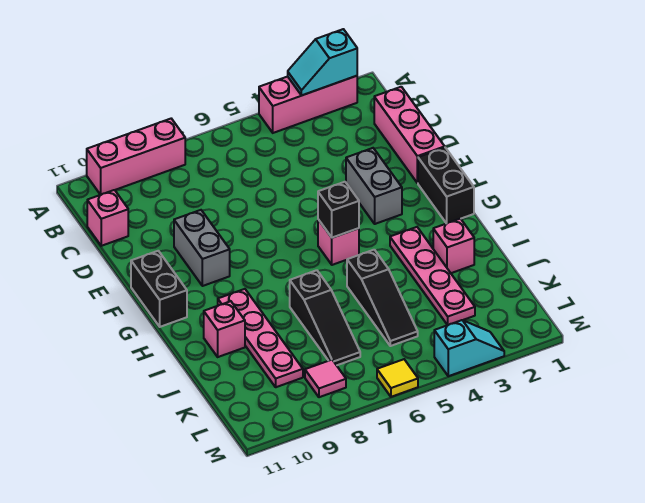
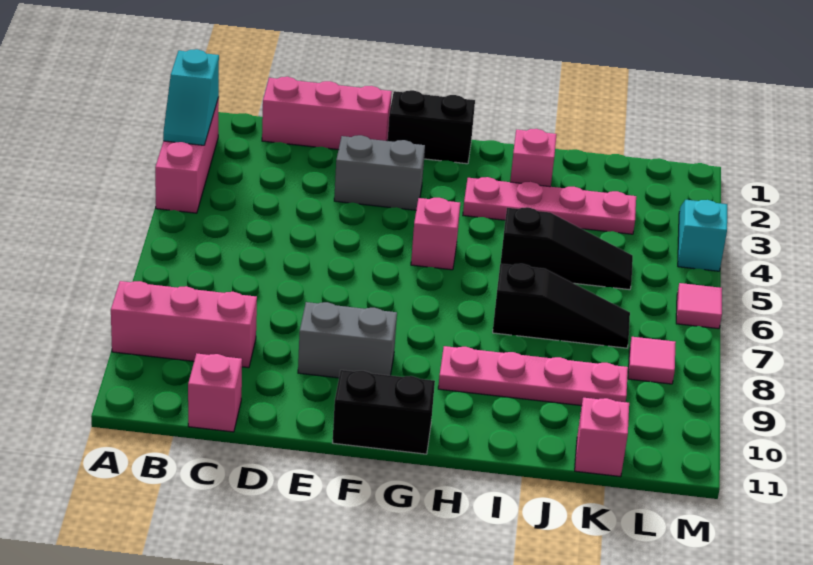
pink 1x3 brick [87,119,185,195] -> pink 1x3 brick turned to [111,281,257,368]
black 1x1 brick [318,182,359,238] -> none
pink 1x1 brick [204,301,245,357] -> pink 1x1 brick moved to [575,398,629,477]
yellow 1x1 tile [377,359,418,397] -> pink 1x1 tile [676,283,722,329]

